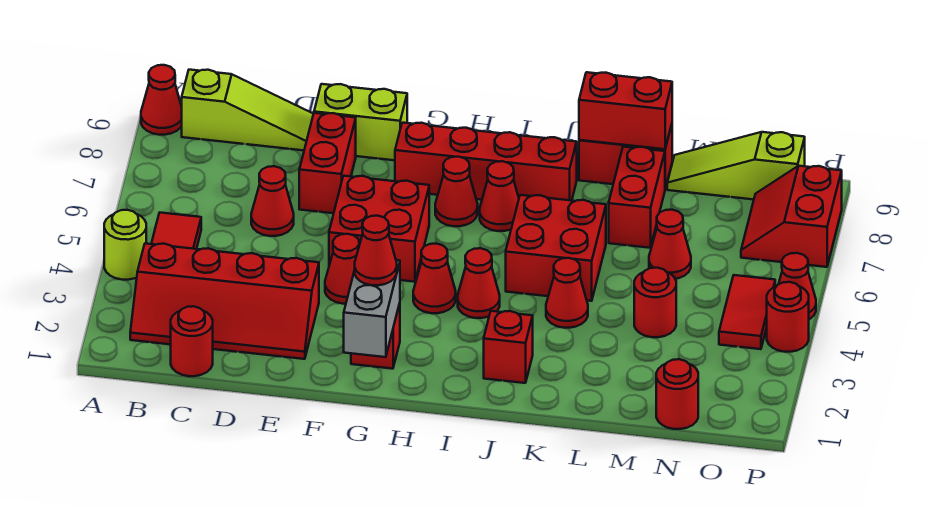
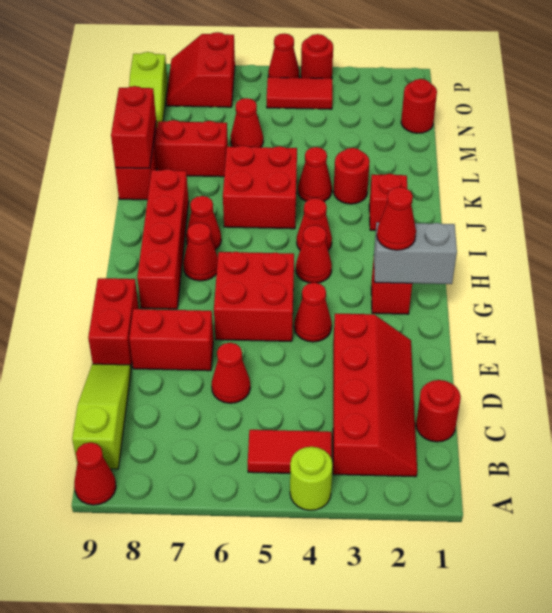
lime 1x2 brick [314,84,407,160] -> red 1x2 brick [88,278,139,367]
red 1x1 round brick [634,268,676,337] -> red 1x1 round brick moved to [333,148,370,204]
red 2x2 slope [741,166,842,267] -> red 2x2 slope turned to [166,32,235,107]

